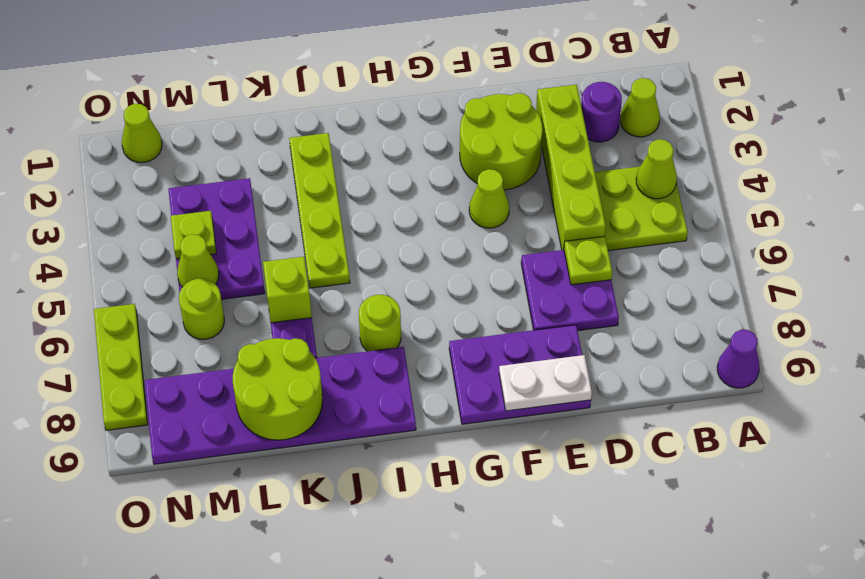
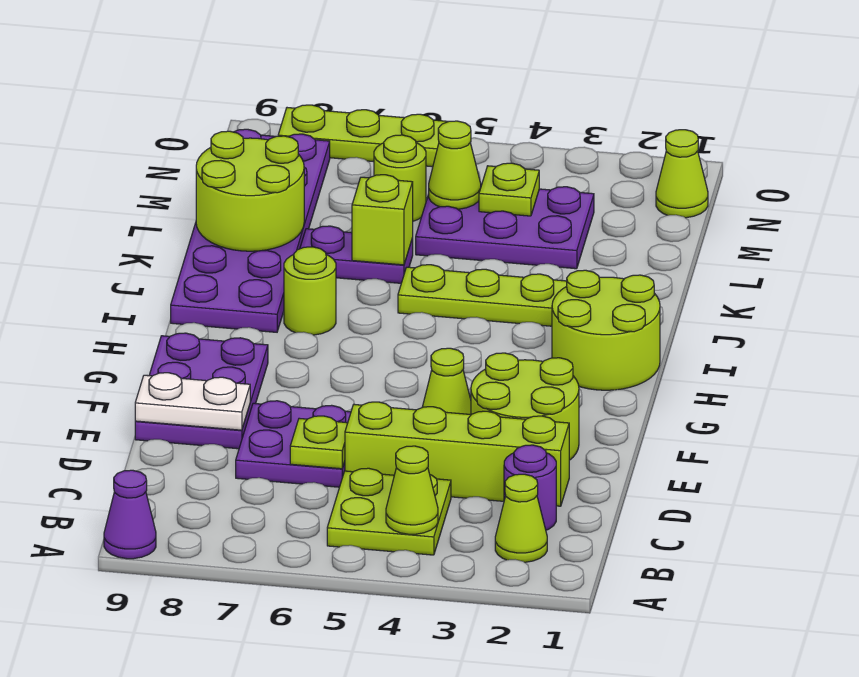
white 1x2 plate [499,355,592,411] -> white 1x2 plate turned to [135,373,250,430]
none -> lime 2x2 round brick [552,270,660,390]

